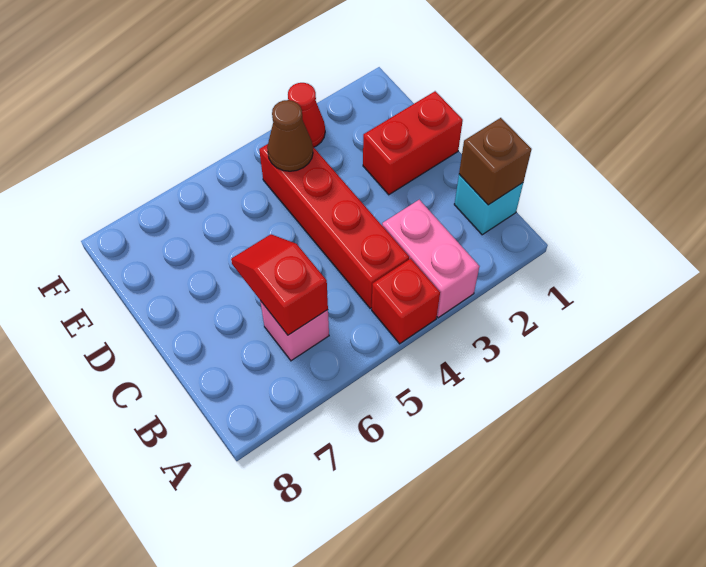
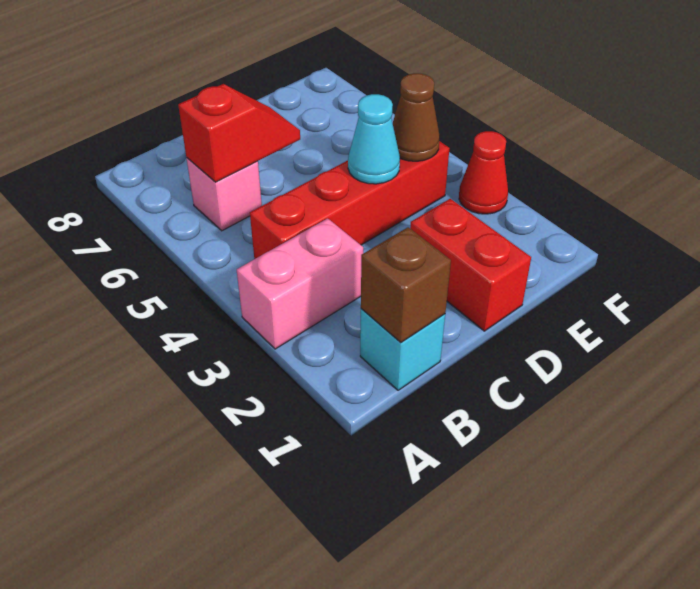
red 1x1 brick [372,259,440,344] -> none
none -> cyan 1x1 cone [348,94,400,184]

